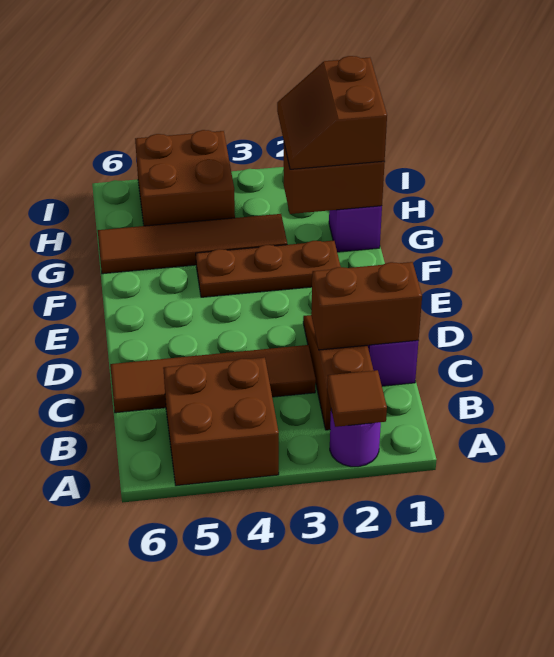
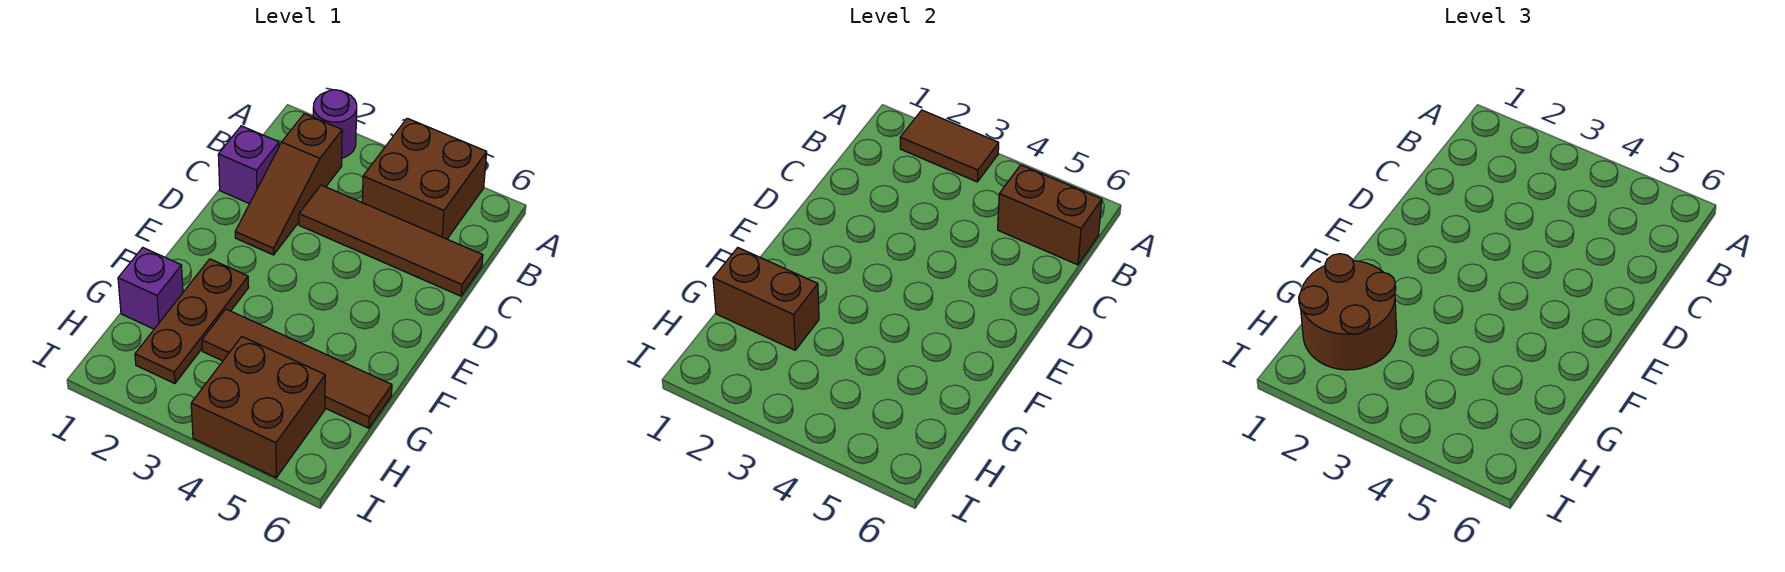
brown 1x1 tile [327,370,387,427] -> brown 1x2 tile [900,110,999,182]
brown 1x2 brick [311,262,422,350] -> brown 1x2 brick moved to [998,165,1102,265]
brown 1x3 plate [196,241,341,297] -> brown 1x3 plate turned to [135,259,249,383]
brown 2x2 slope [277,56,387,169] -> brown 2x2 round brick [1299,254,1397,370]

